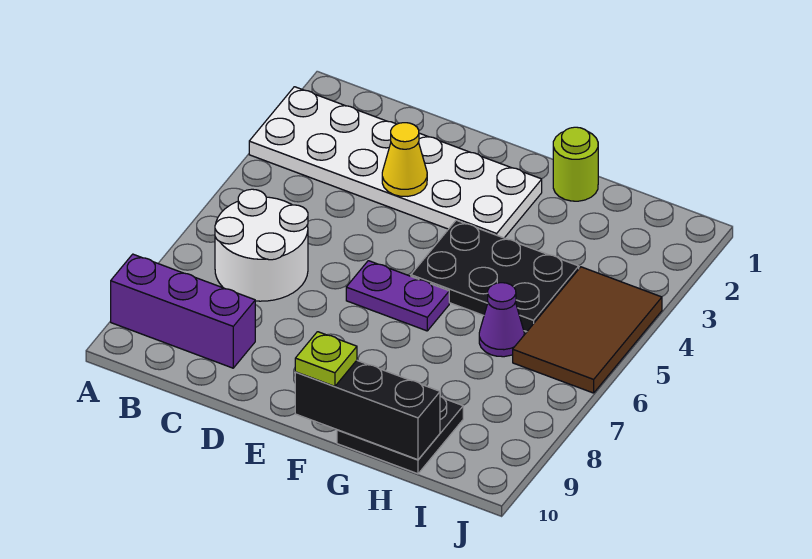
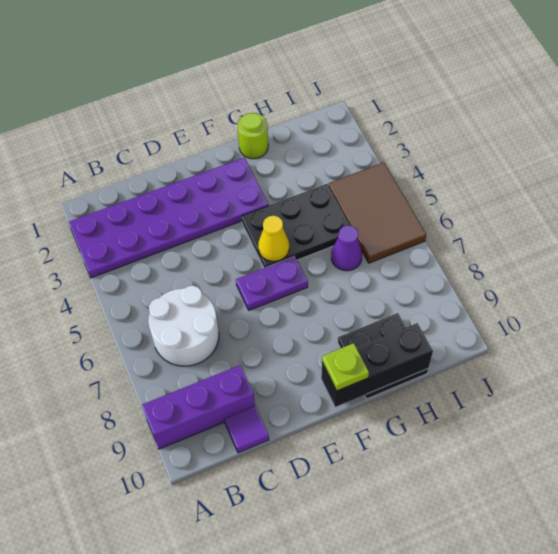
white 2x6 plate [249,87,542,238] -> purple 2x6 plate [69,158,269,278]
none -> purple 1x1 tile [225,406,269,453]
yellow 1x1 cone [382,123,427,196] -> yellow 1x1 cone moved to [258,216,289,261]

